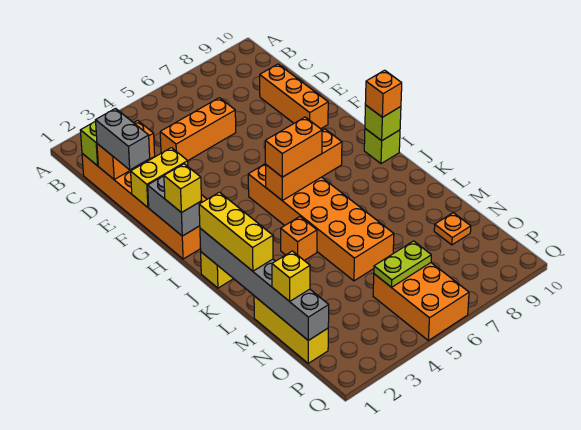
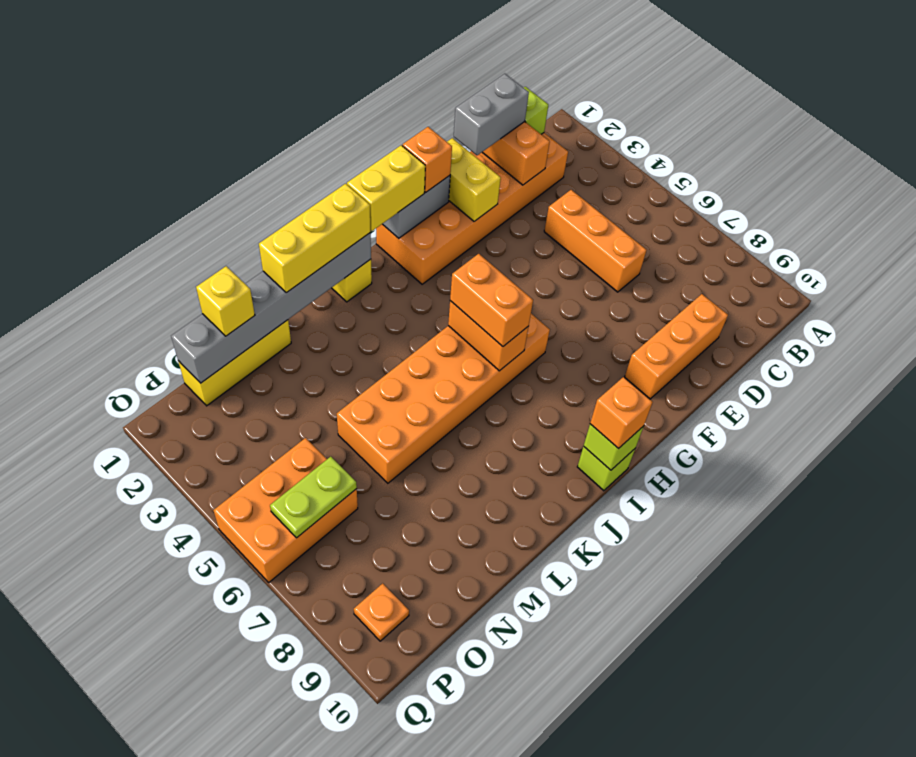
yellow 1x1 brick [164,164,202,213] -> yellow 1x2 brick [347,145,425,231]
orange 1x3 brick [265,129,342,201] -> orange 1x2 brick [448,301,529,371]
orange 1x1 brick [281,217,317,261] -> orange 1x1 brick moved to [403,127,452,193]
orange 1x1 plate [434,213,471,245] -> orange 1x1 plate moved to [354,583,409,641]
lime 1x2 plate [374,241,431,287] -> lime 1x2 plate turned to [270,457,357,538]

